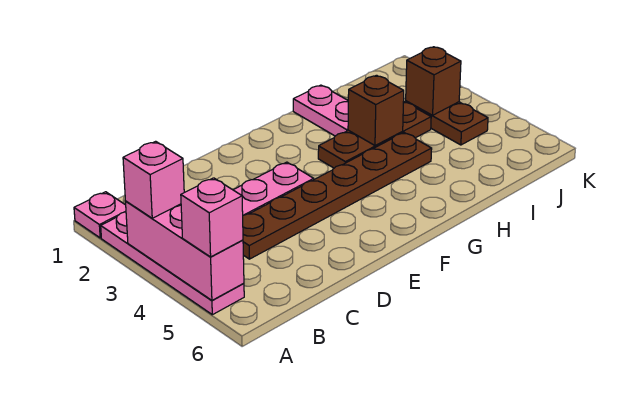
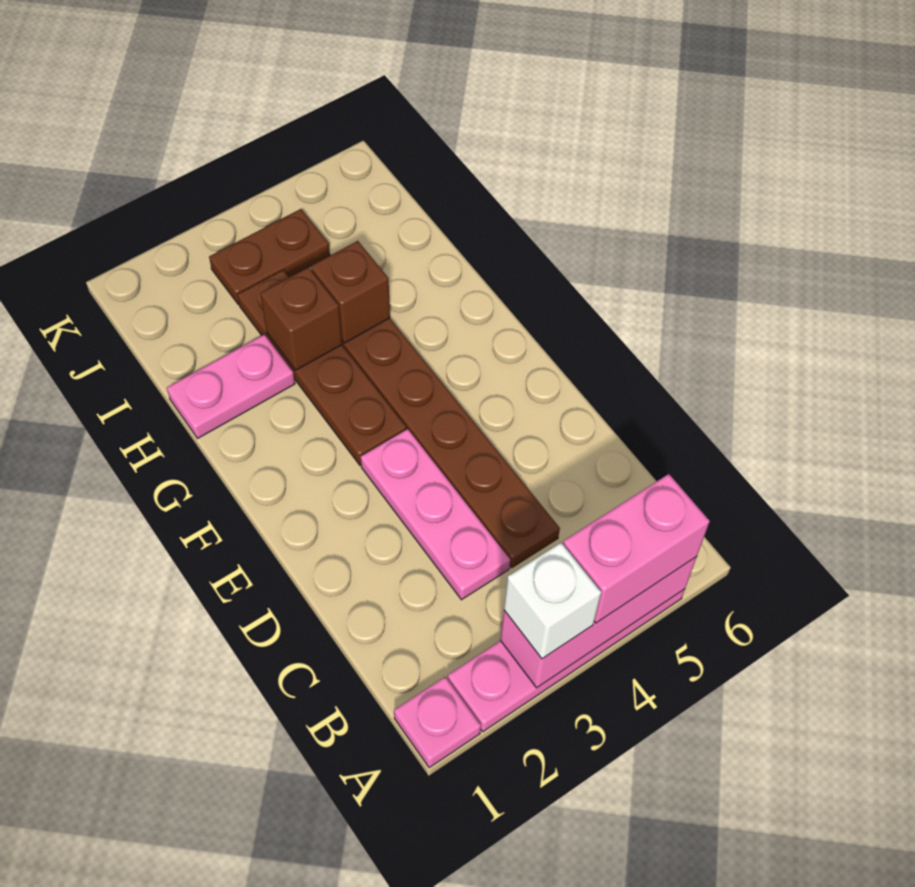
pink 1x1 brick [123,141,184,218] -> white 1x1 brick [504,543,601,659]
pink 1x1 brick [181,178,243,257] -> pink 1x2 brick [563,474,710,623]
brown 1x3 plate [318,102,431,168] -> brown 1x4 plate [238,270,406,465]
brown 1x1 brick [406,47,461,115] -> brown 1x1 brick moved to [311,241,390,343]

